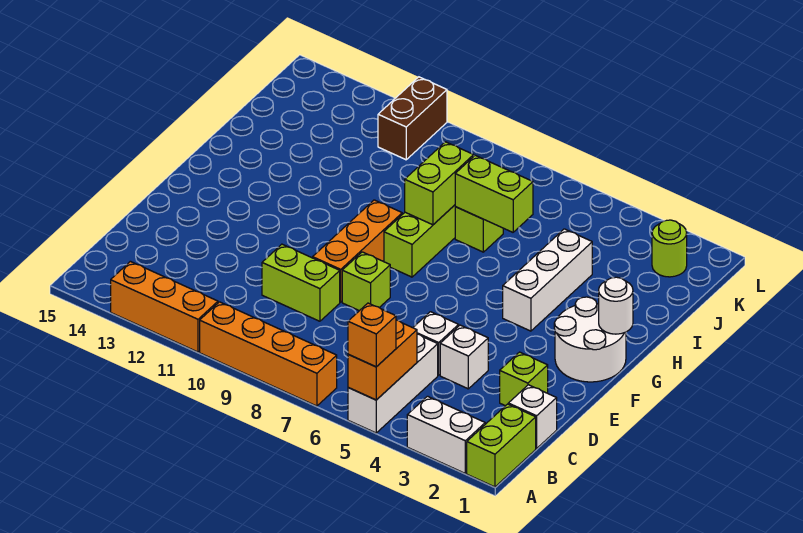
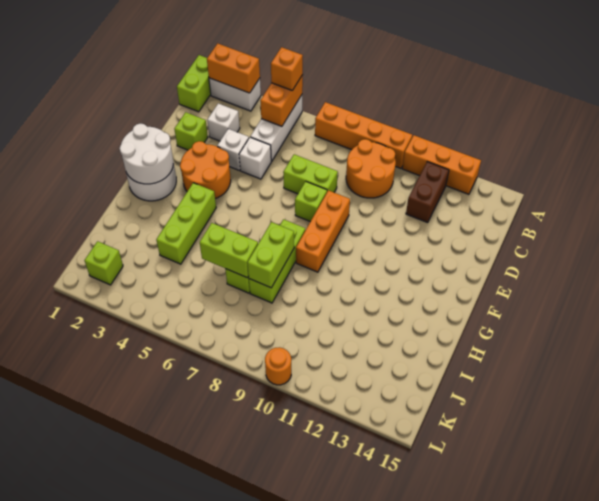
none -> orange 1x2 brick [207,43,260,93]
none -> orange 2x2 round brick [346,139,396,198]
white 1x1 brick [508,385,557,448] -> white 1x1 brick moved to [207,103,240,141]
lime 1x2 brick [262,244,340,321] -> lime 1x2 brick moved to [283,154,338,194]
none -> orange 2x2 round brick [180,141,231,199]
white 1x1 round brick [599,277,633,334] -> white 2x2 round brick [120,124,173,184]
white 1x3 brick [503,229,592,331] -> lime 1x3 brick [156,183,216,264]
lime 1x1 round brick [652,220,687,277] -> lime 1x1 brick [84,241,123,285]
brown 1x2 brick [378,77,447,160] -> brown 1x2 brick moved to [406,162,449,223]
none -> orange 1x1 round brick [265,347,291,385]

